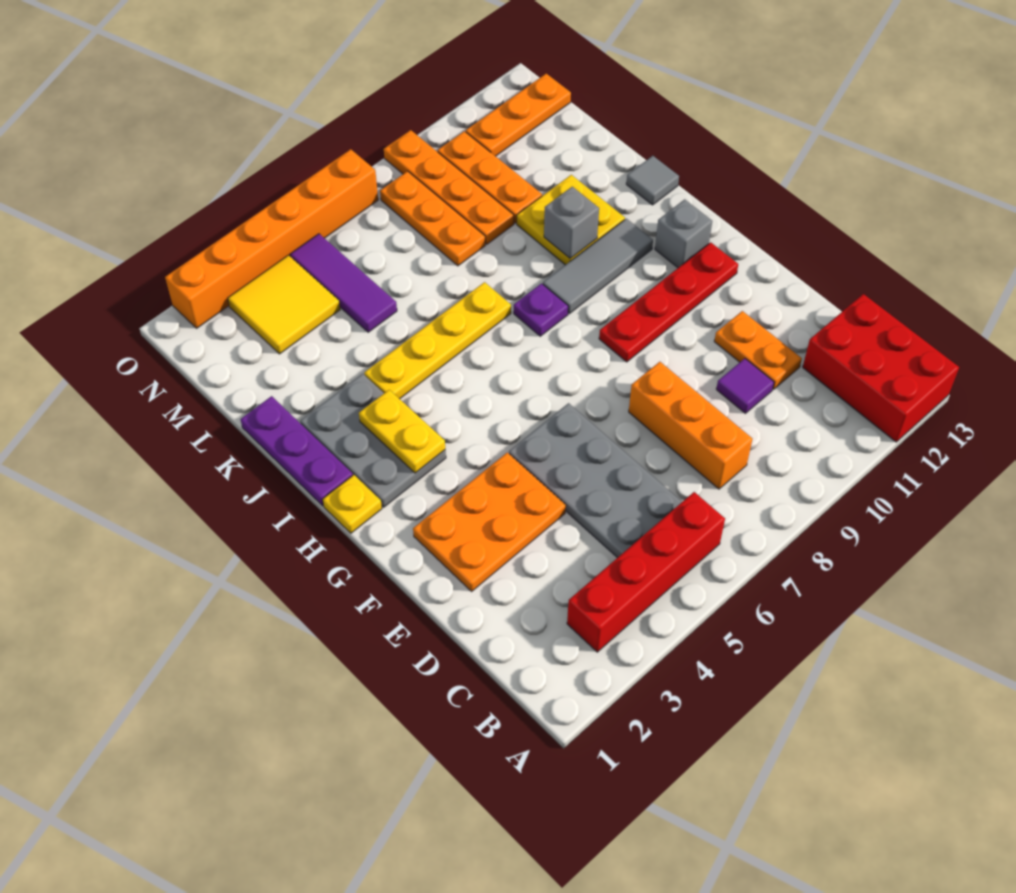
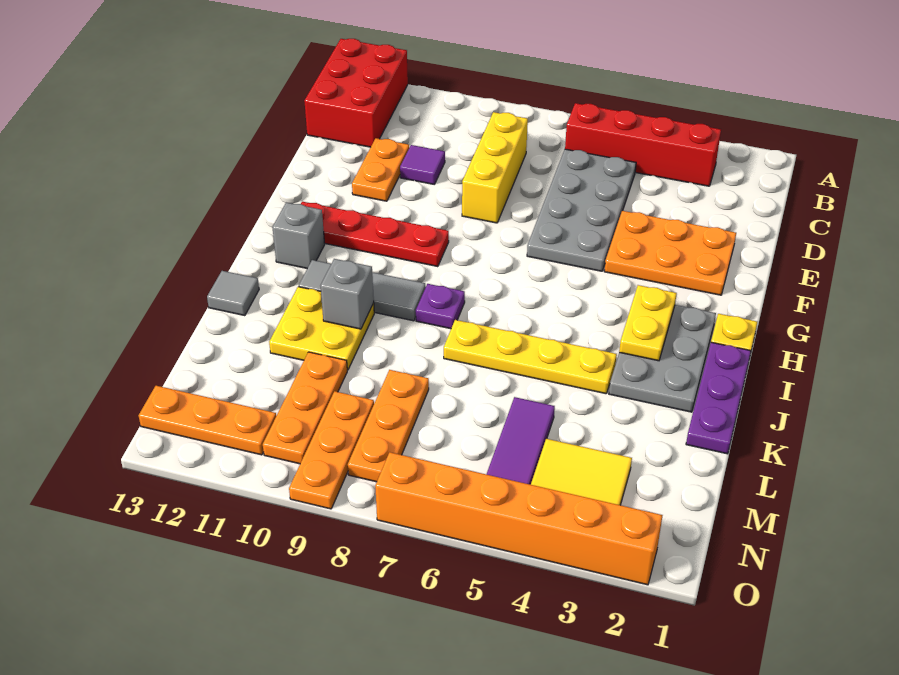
orange 1x3 brick [629,362,752,489] -> yellow 1x3 brick [462,112,528,223]
orange 1x4 plate [384,130,514,244] -> orange 1x3 plate [289,391,374,509]

